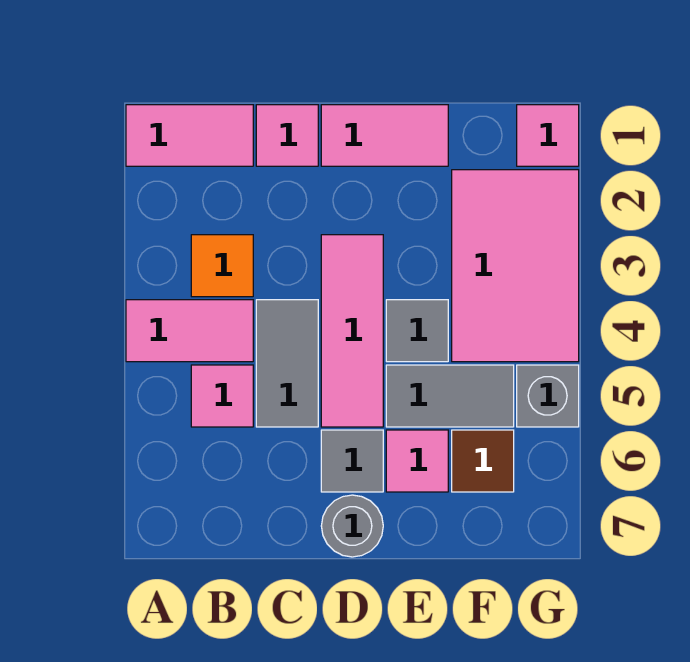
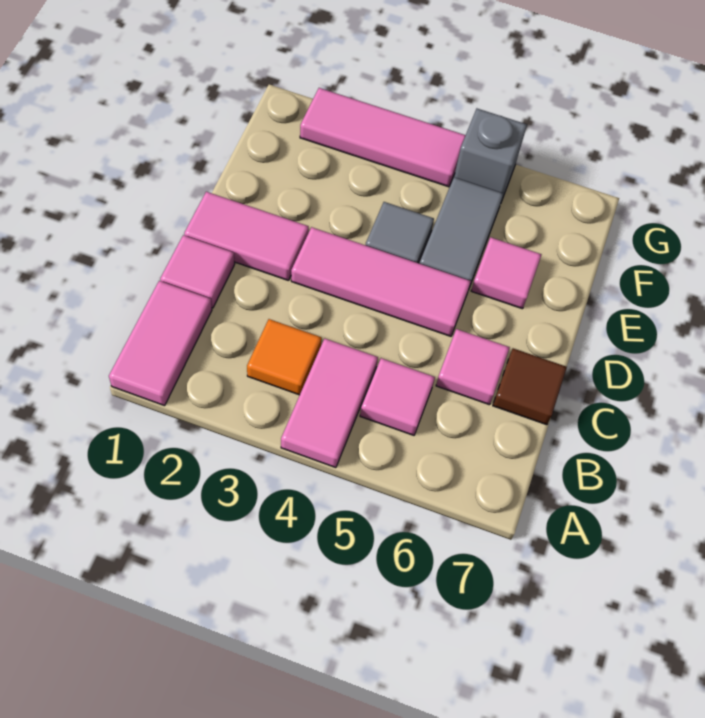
grey 1x2 tile [256,300,318,427] -> none
pink 1x2 tile [321,105,448,166] -> pink 1x2 tile turned to [184,192,309,281]
grey 1x1 tile [321,430,383,492] -> none
grey 1x1 round brick [321,495,383,557] -> none
pink 2x3 tile [452,170,579,362] -> pink 1x3 tile [300,88,466,187]
brown 1x1 tile [452,430,514,492] -> brown 1x1 tile moved to [493,349,567,425]
pink 1x1 tile [517,105,579,166] -> pink 1x1 tile moved to [436,329,510,405]

